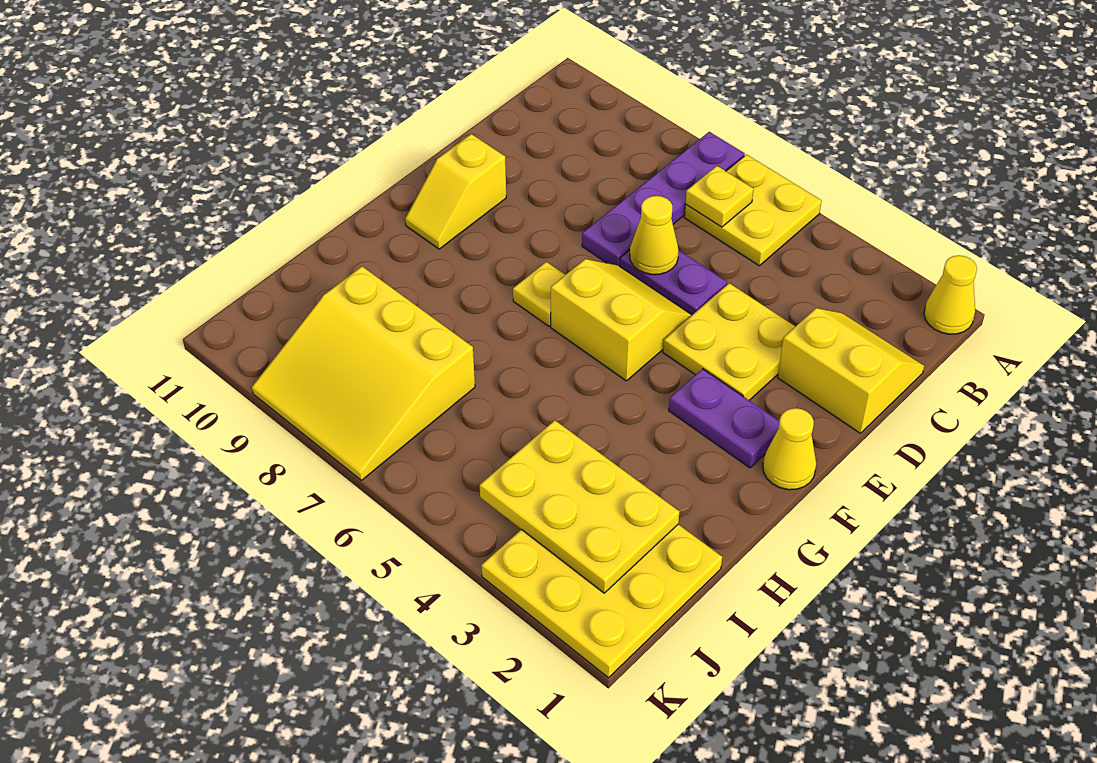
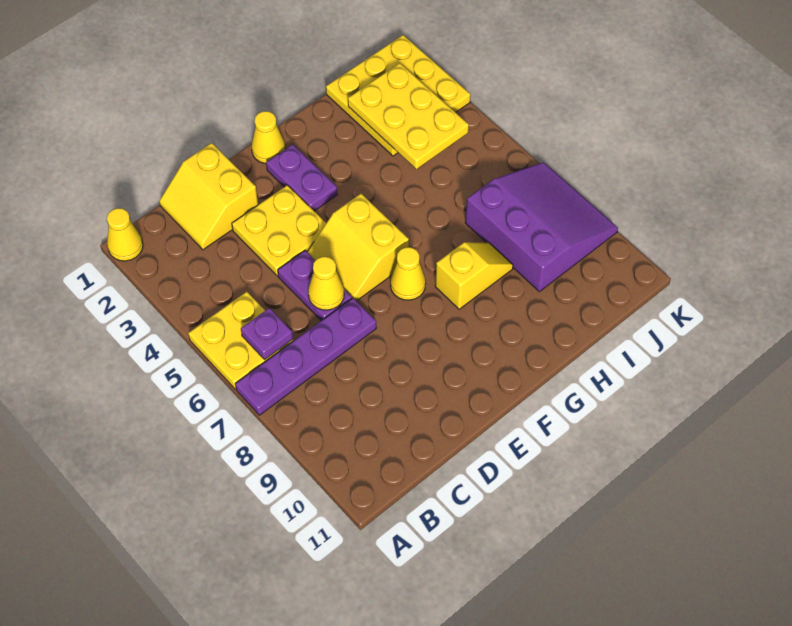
yellow 1x1 plate [685,166,753,227] -> purple 1x1 plate [241,308,293,359]
yellow 1x2 slope [405,134,506,249] -> yellow 1x2 slope moved to [435,242,513,309]
yellow 1x1 plate [513,262,565,326] -> yellow 1x1 cone [390,247,426,300]
yellow 3x3 slope [252,267,475,480] -> purple 3x3 slope [465,162,618,292]

